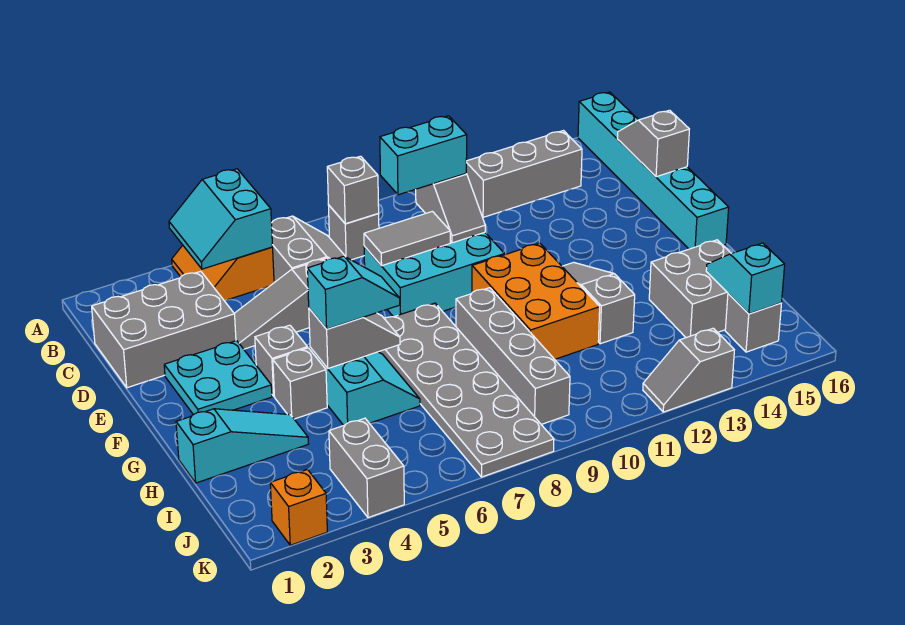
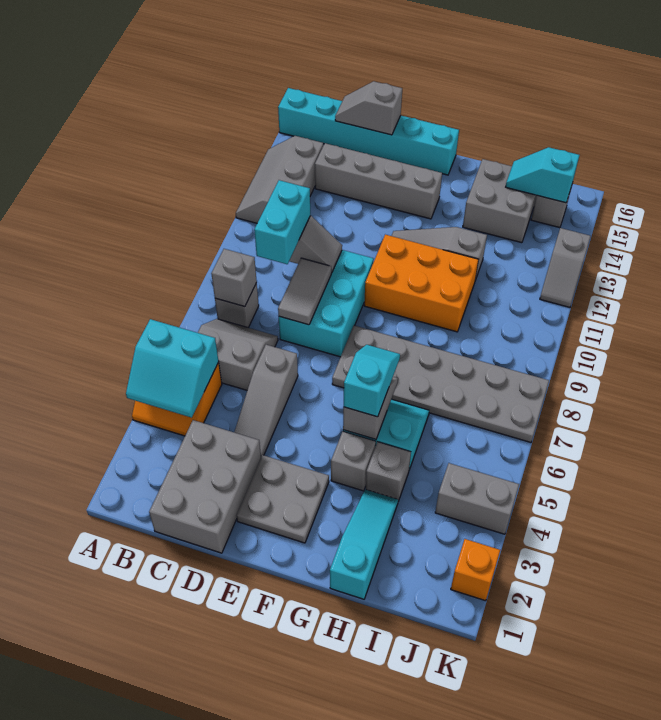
cyan 2x2 plate [164,341,272,415] -> grey 2x2 plate [236,455,329,543]
grey 1x1 brick [255,325,308,396] -> grey 1x1 brick moved to [366,442,411,501]
grey 1x4 brick [456,288,570,424] -> grey 1x4 brick moved to [315,143,442,219]

